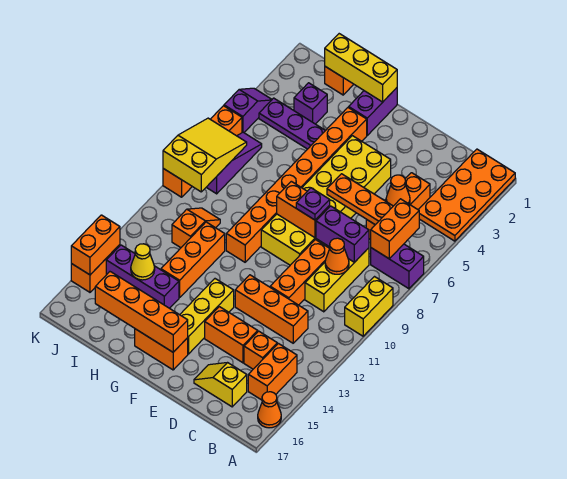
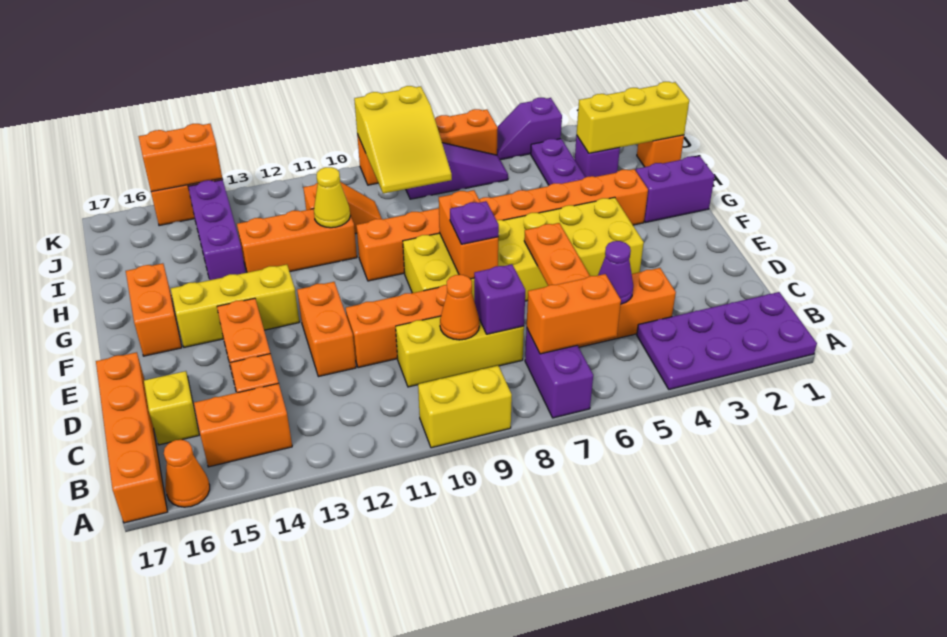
orange 2x4 plate [419,149,515,241] -> purple 2x4 plate [637,292,817,389]
orange 1x1 cone [386,175,410,206] -> purple 1x1 cone [598,241,633,304]
purple 1x2 brick [316,206,369,262] -> purple 1x1 brick [474,264,525,334]
orange 1x3 brick [235,275,308,343] -> orange 1x2 brick [297,282,356,377]
orange 1x4 brick [95,272,188,352] -> orange 1x4 brick moved to [96,352,167,523]
yellow 1x3 brick [325,34,397,102] -> yellow 1x3 brick turned to [577,82,689,153]
yellow 1x1 cone [131,244,155,280] -> yellow 1x1 cone moved to [314,167,350,228]
yellow 2x3 slope [163,118,247,192] -> yellow 2x3 slope turned to [354,86,452,194]
purple 1x2 slope [224,88,272,133] -> purple 1x2 slope turned to [497,98,562,160]

